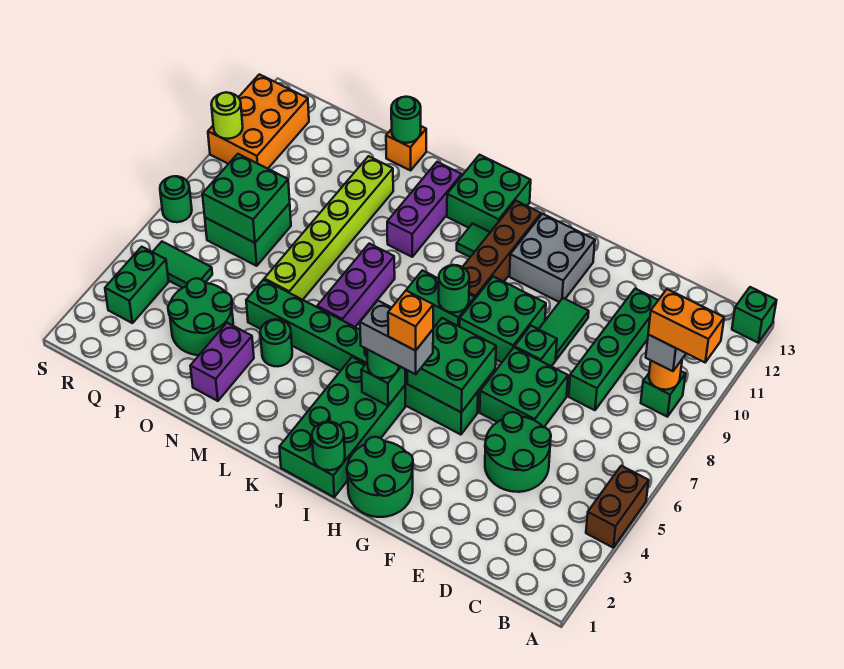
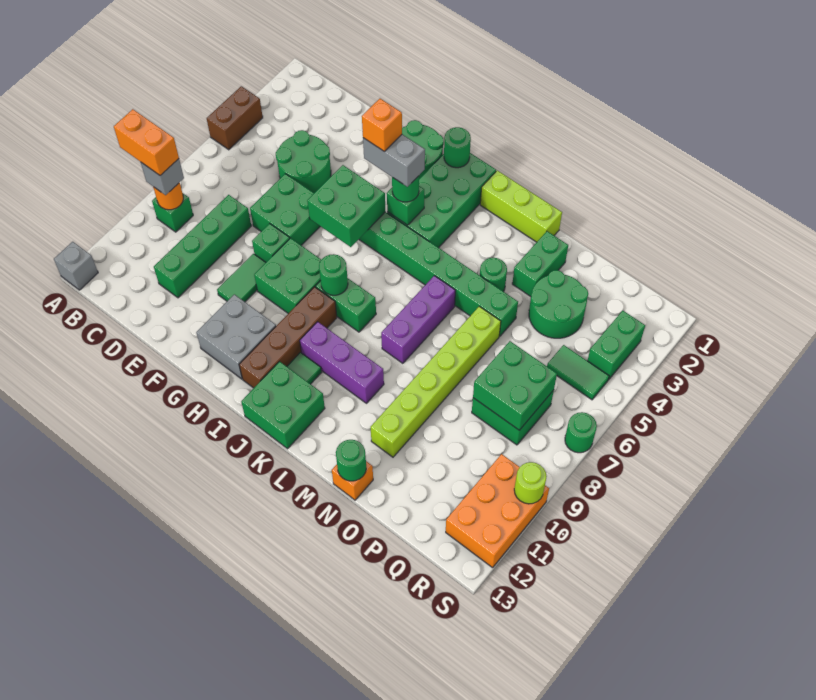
green 1x1 brick [732,287,777,343] -> grey 1x1 brick [54,242,98,290]
none -> lime 1x3 brick [480,170,562,242]
purple 1x3 brick [387,162,462,257] -> purple 1x3 brick turned to [300,322,384,403]
purple 1x2 brick [191,323,254,401] -> green 1x2 brick [512,231,568,297]

